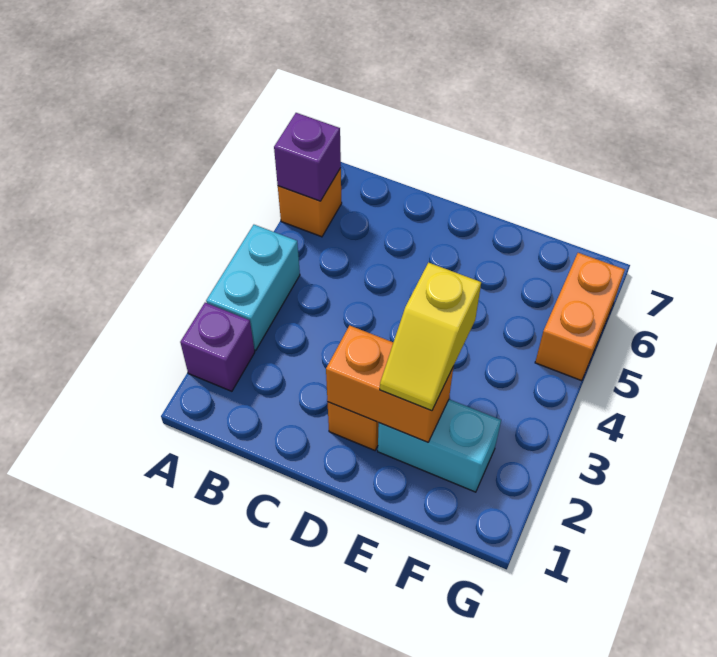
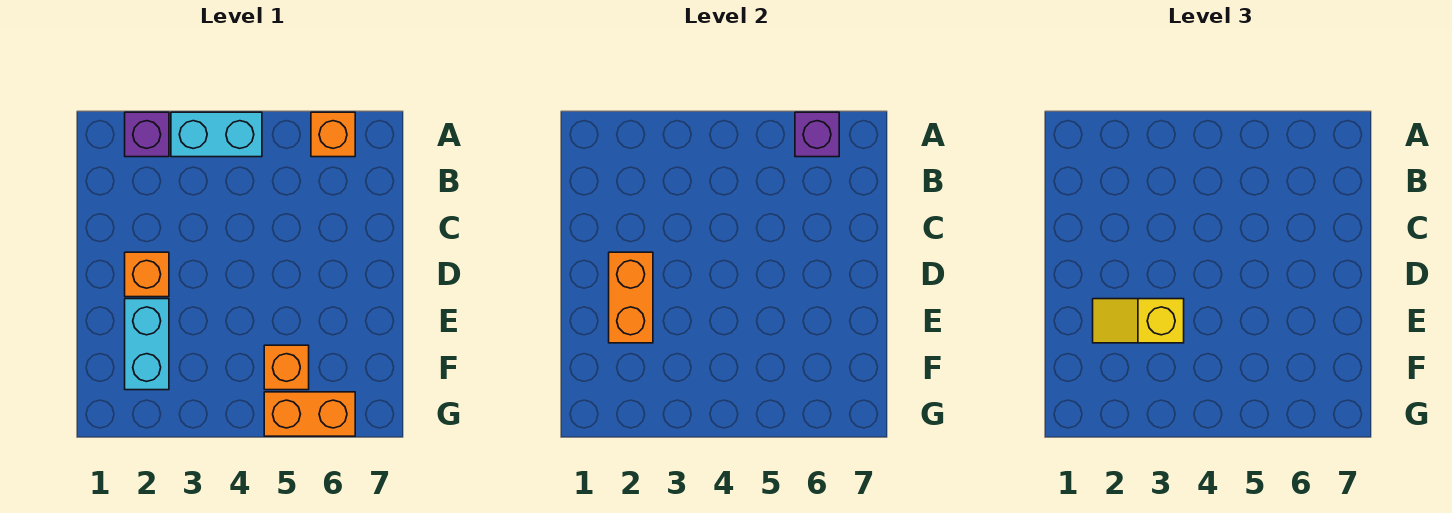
none -> orange 1x1 brick [264,345,309,390]

